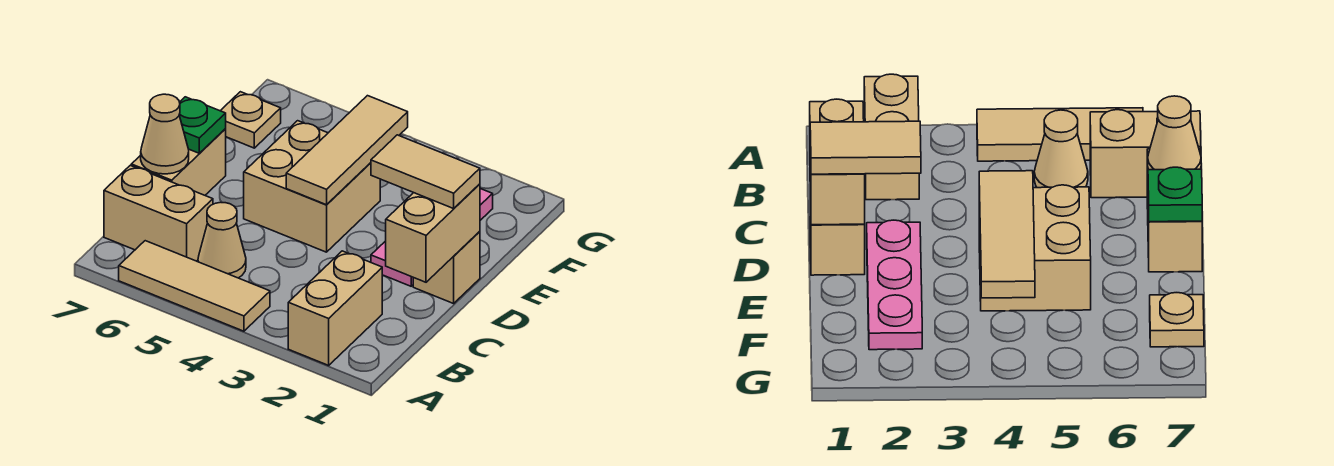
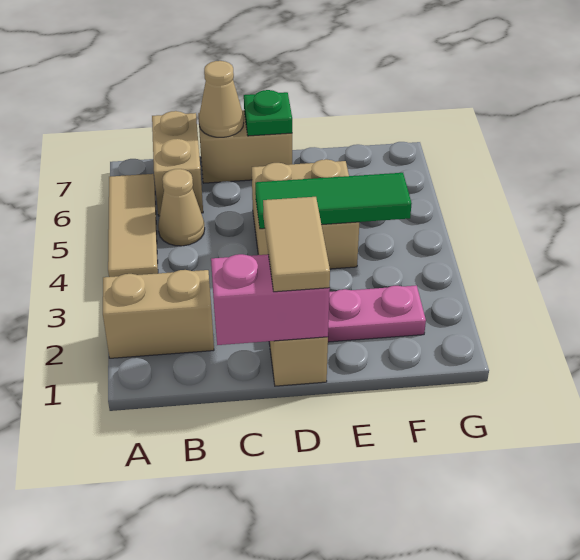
tan 1x2 brick [386,184,480,282] -> pink 1x2 brick [211,254,330,345]
tan 1x3 tile [286,96,408,205] -> green 1x3 tile [255,173,412,229]
tan 1x1 plate [221,92,281,148] -> none

